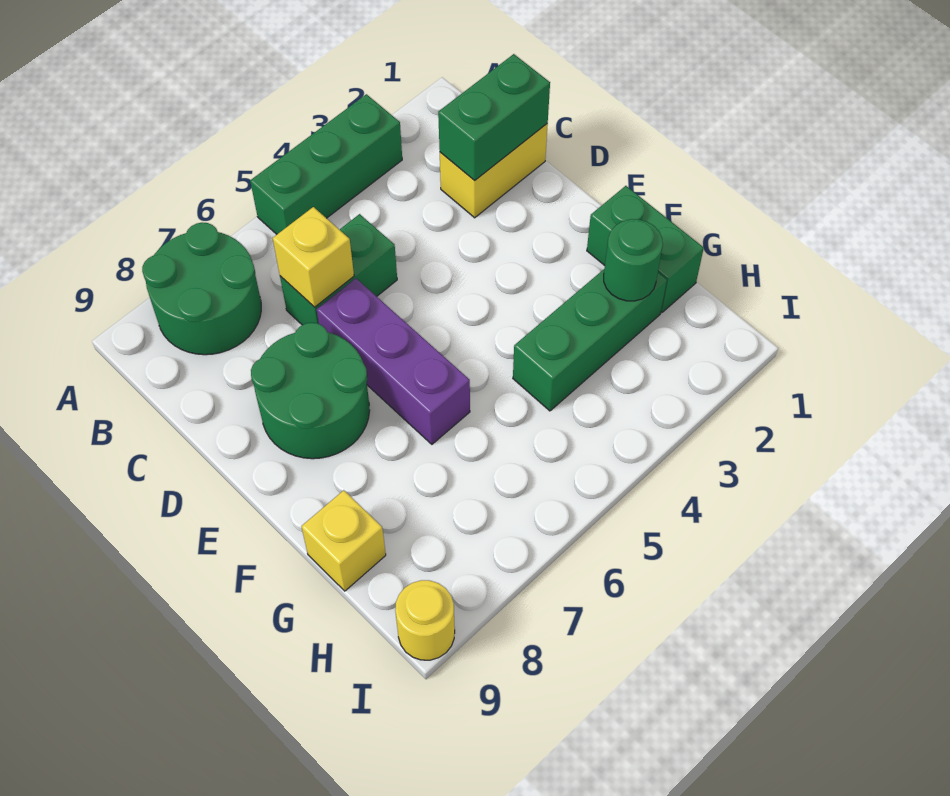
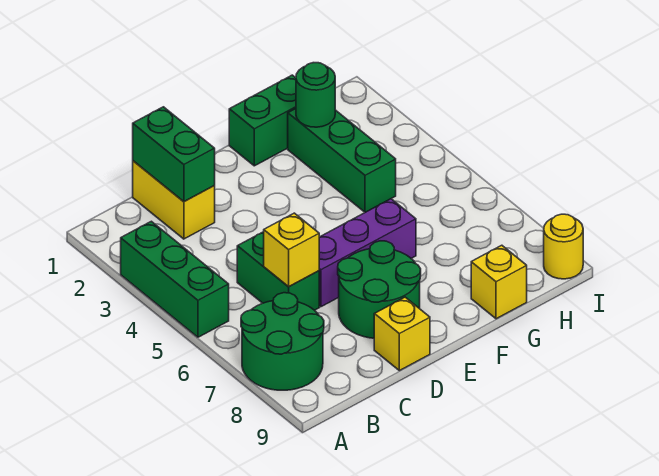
none -> yellow 1x1 brick [374,297,430,371]

